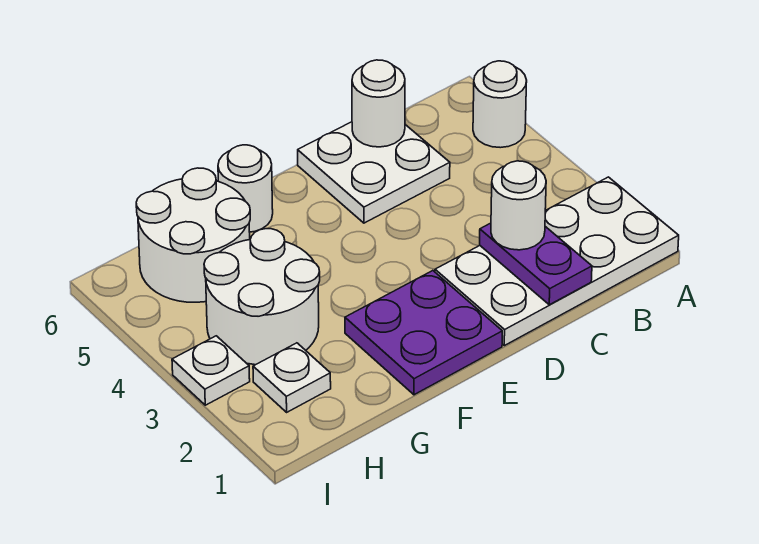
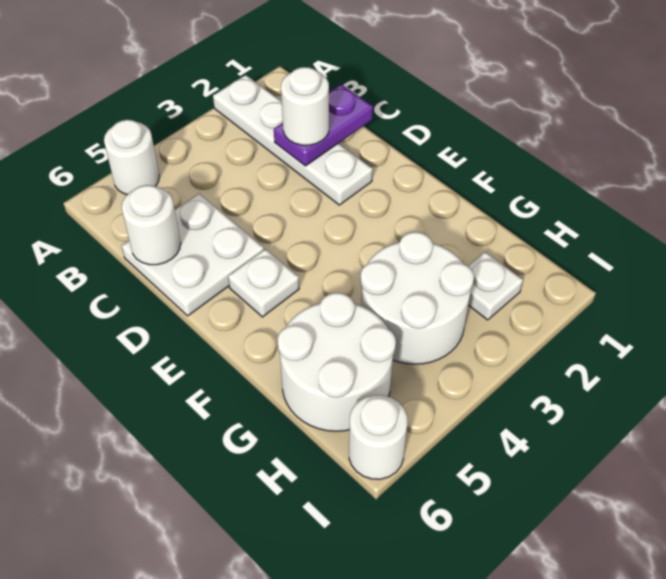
white 2x4 plate [435,177,679,346] -> white 1x4 plate [213,75,373,205]
purple 2x2 plate [345,271,502,395] -> none
white 1x1 round brick [218,145,273,232] -> white 1x1 round brick moved to [349,395,408,479]
white 1x1 plate [172,336,250,405] -> white 1x1 plate moved to [228,249,299,317]

